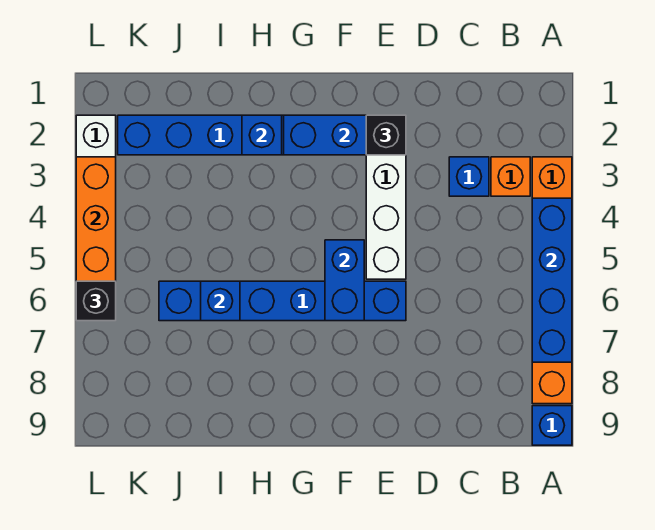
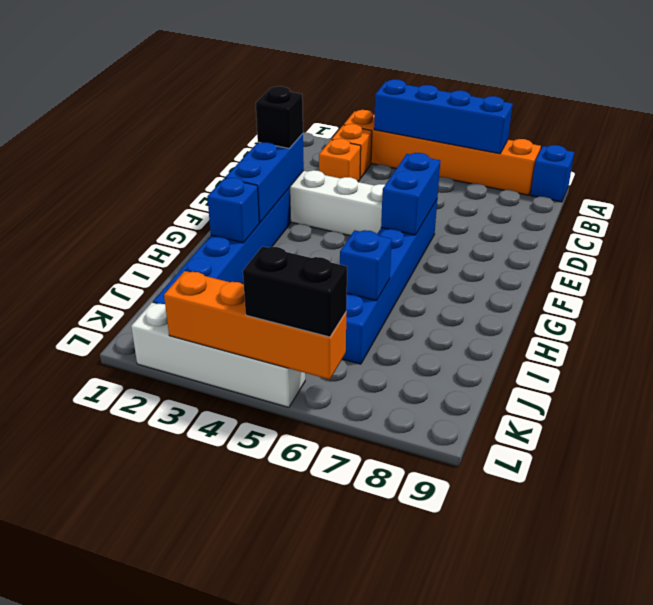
blue 1x1 brick [449,157,489,196] -> orange 1x1 brick [319,139,361,182]
blue 1x2 brick [325,240,364,321] -> blue 1x2 brick turned to [381,153,440,235]
black 1x1 brick [76,281,116,321] -> black 1x2 brick [243,246,347,337]

